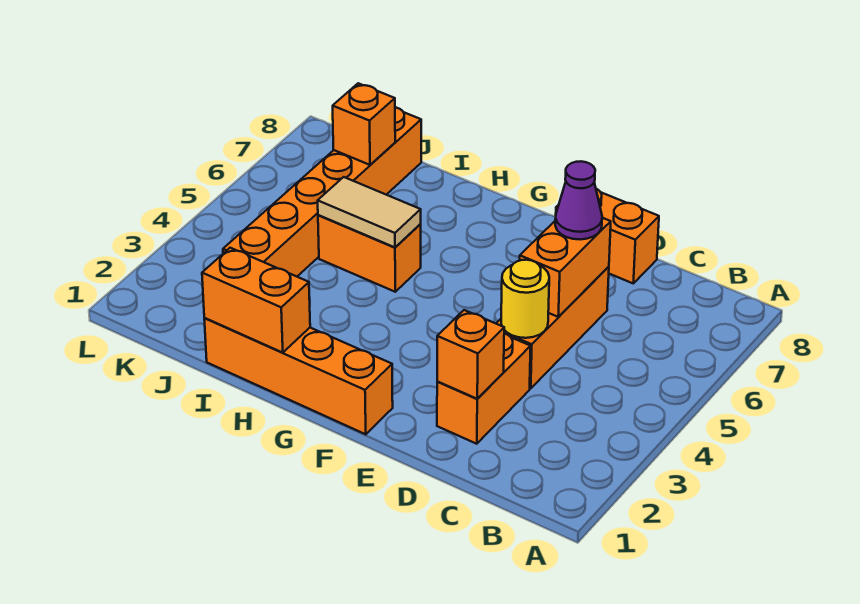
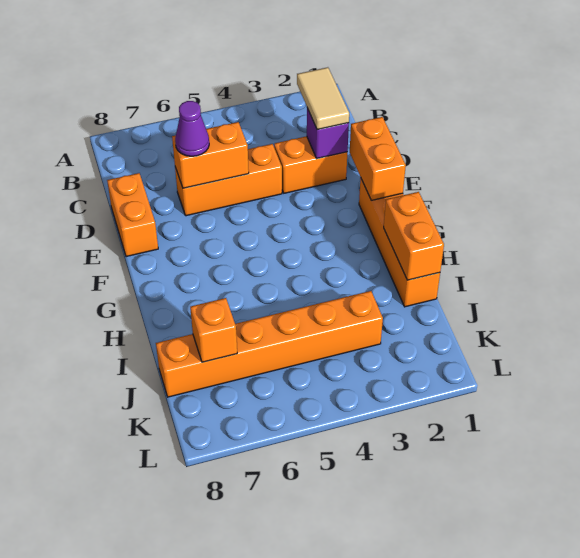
orange 1x1 brick [437,310,504,399] -> purple 1x1 brick [307,108,349,159]
yellow 1x1 round brick [501,260,549,338] -> none
orange 1x2 brick [318,215,421,292] -> orange 1x2 brick moved to [350,117,406,200]
tan 1x2 tile [318,177,421,247] -> tan 1x2 tile moved to [297,67,349,130]

